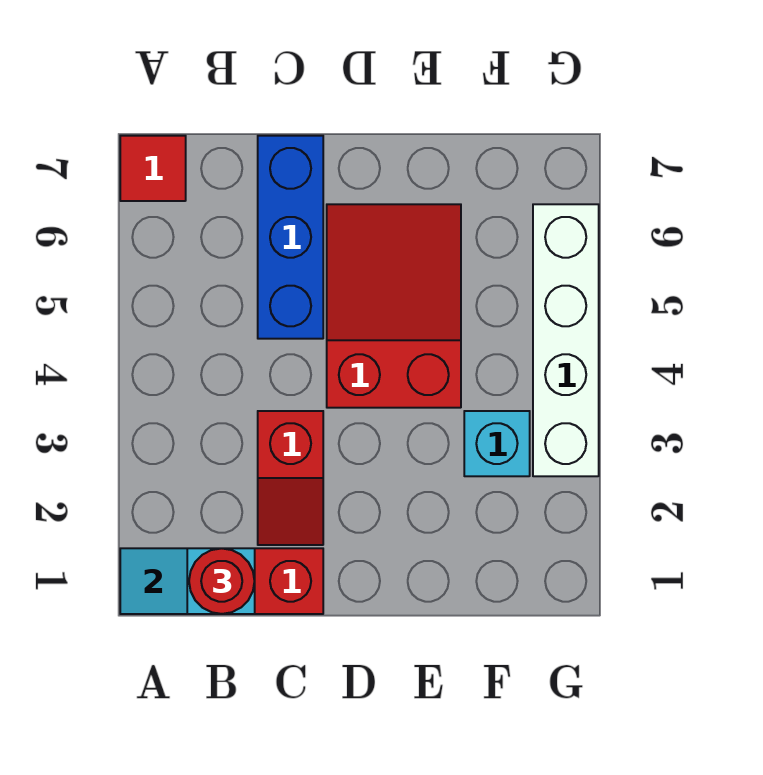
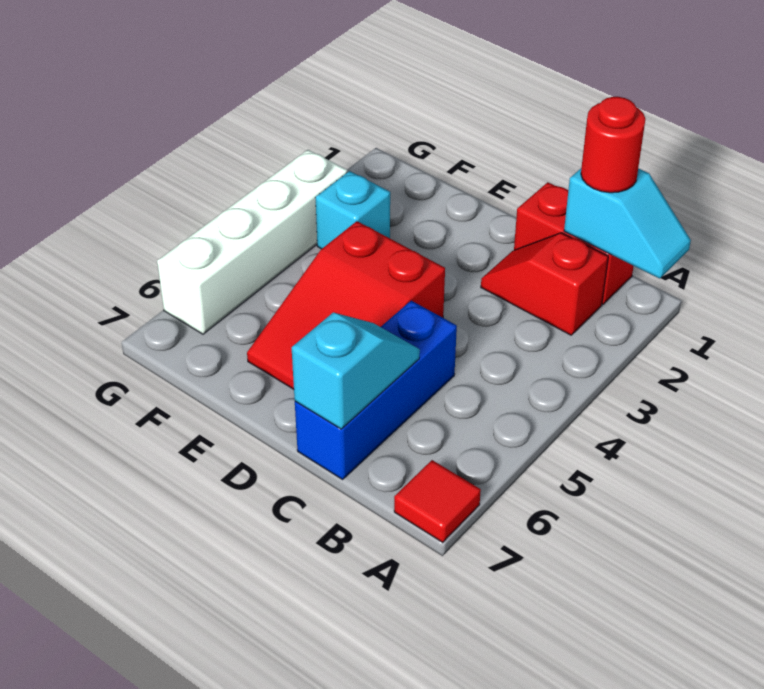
red 1x2 slope [258,411,323,545] -> red 1x2 slope turned to [481,233,608,335]
none -> cyan 1x2 slope [292,313,420,429]

